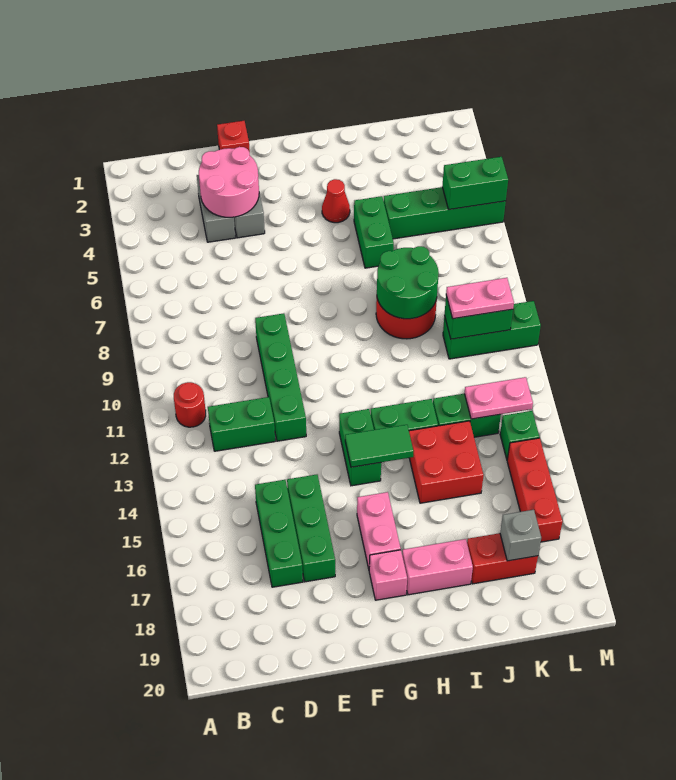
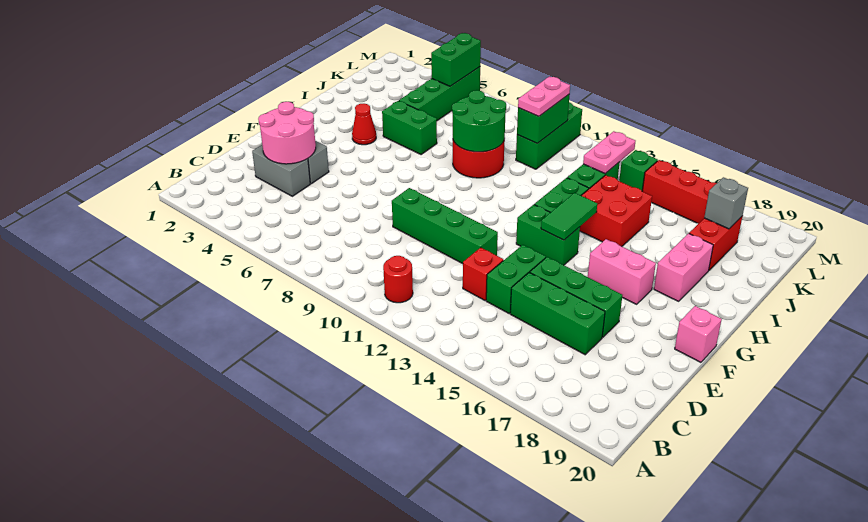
green 1x2 brick [208,397,275,451] -> green 1x2 brick moved to [486,245,546,313]
red 1x1 brick [217,121,250,152] -> red 1x1 brick moved to [463,248,503,300]
pink 1x1 brick [369,550,407,600] -> pink 1x1 brick moved to [675,306,722,362]

